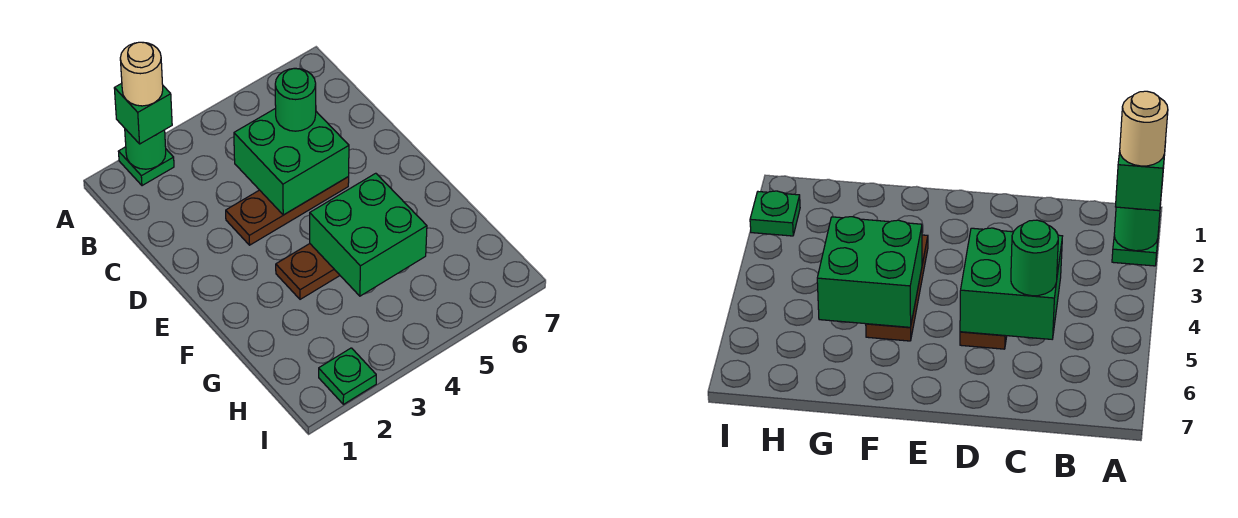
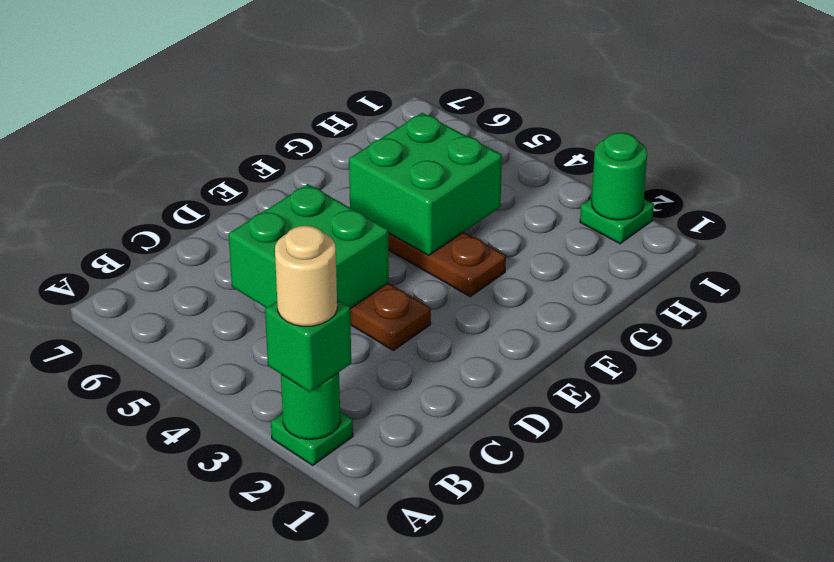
green 1x1 round brick [275,68,316,131] -> green 1x1 round brick moved to [592,133,647,220]

